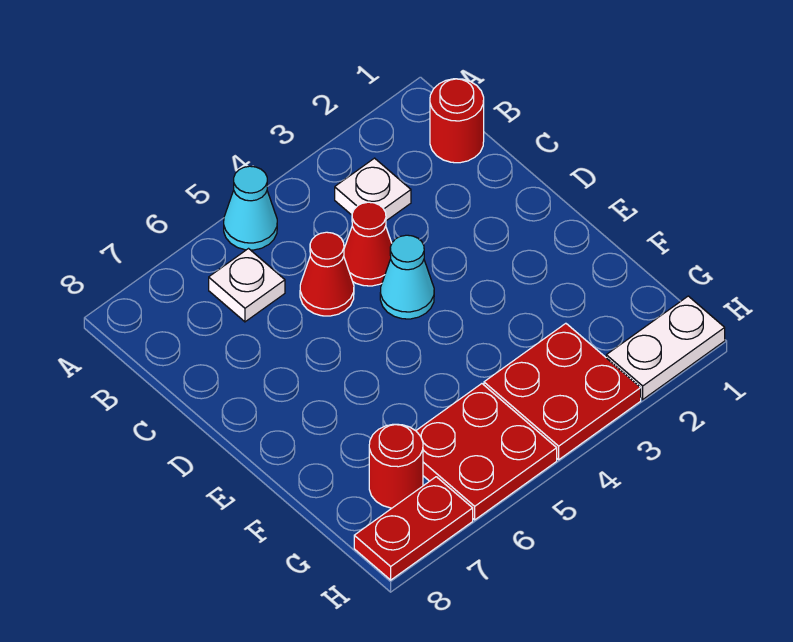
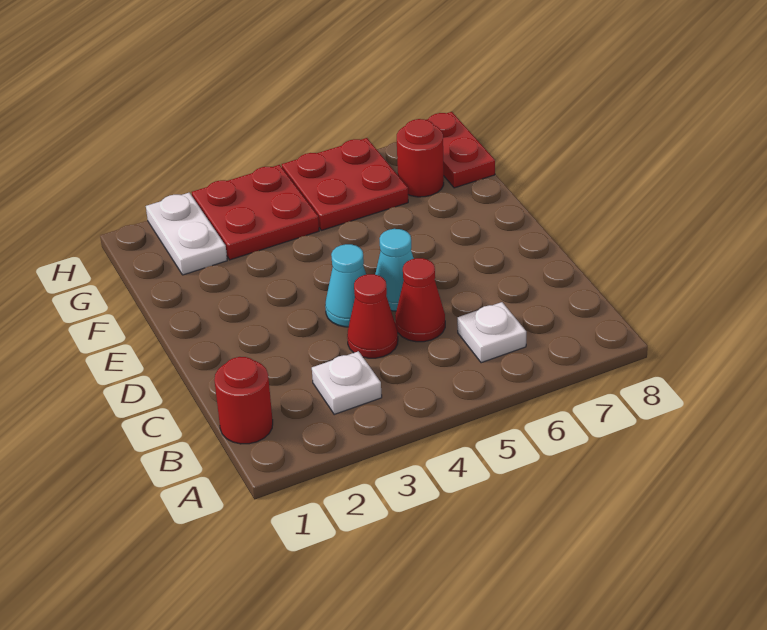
cyan 1x1 cone [224,166,277,250] -> cyan 1x1 cone moved to [375,229,414,311]
white 1x2 plate [606,296,725,399] -> white 1x2 plate turned to [146,193,227,275]
red 1x2 plate [354,477,473,580] -> red 1x2 plate turned to [426,112,495,188]

